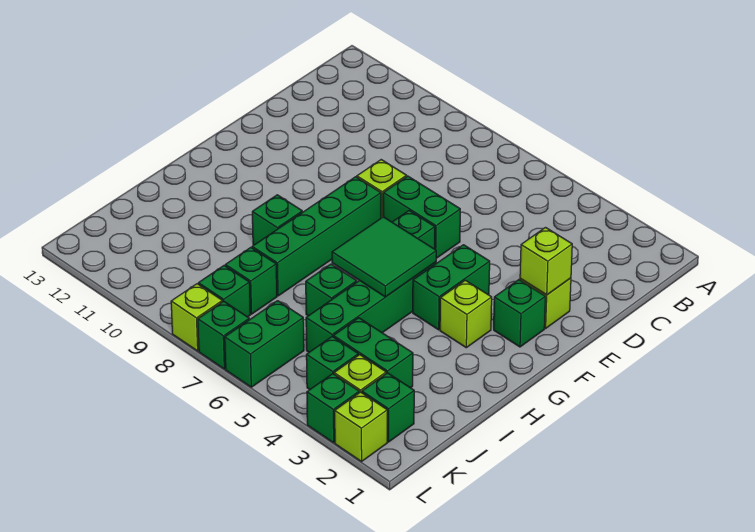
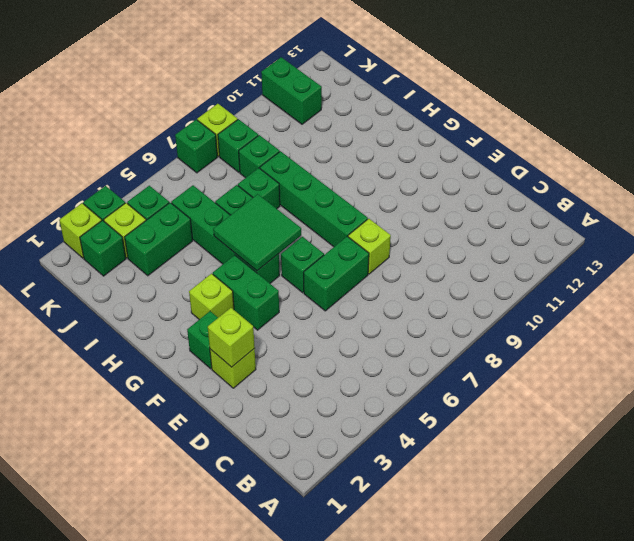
green 1x1 brick [252,195,302,245] -> green 1x1 brick moved to [238,168,280,209]
green 1x2 brick [225,301,304,387] -> green 1x2 brick moved to [261,57,322,124]

